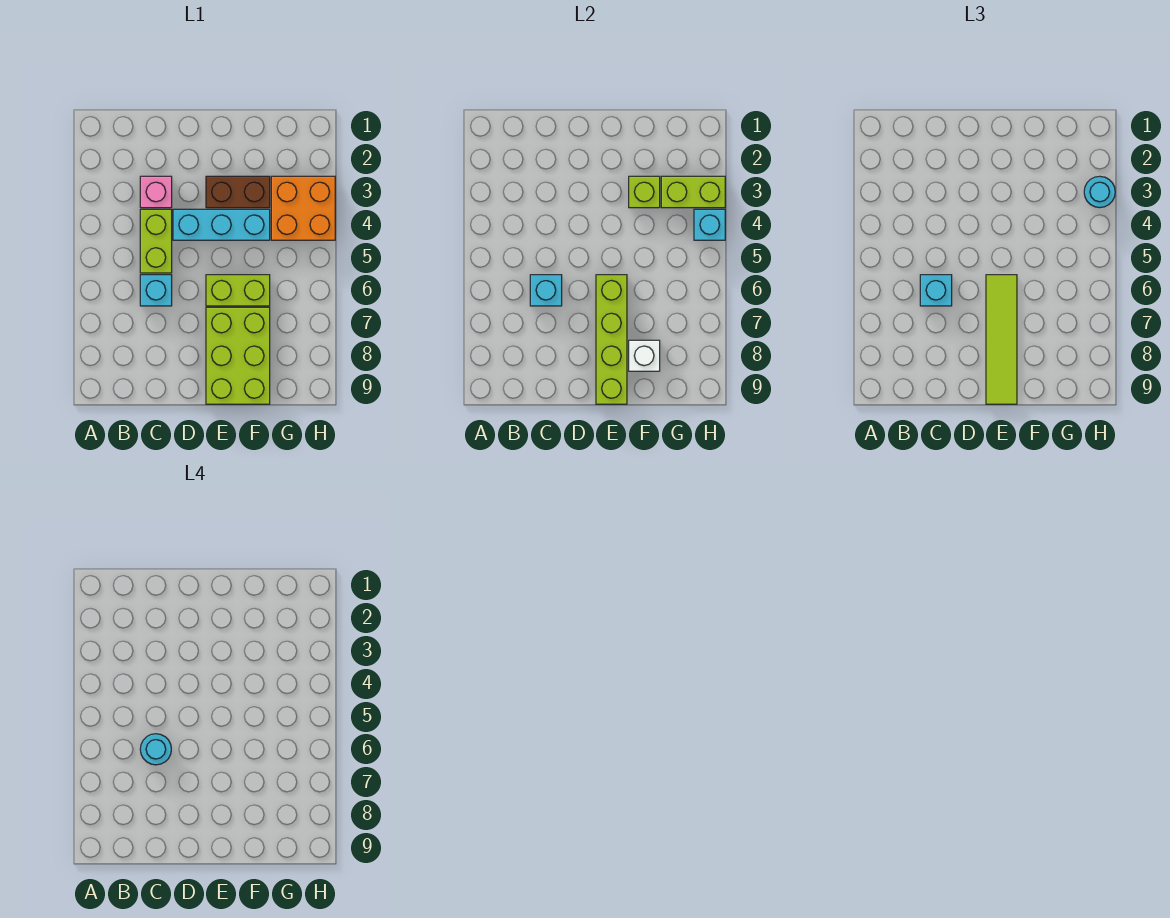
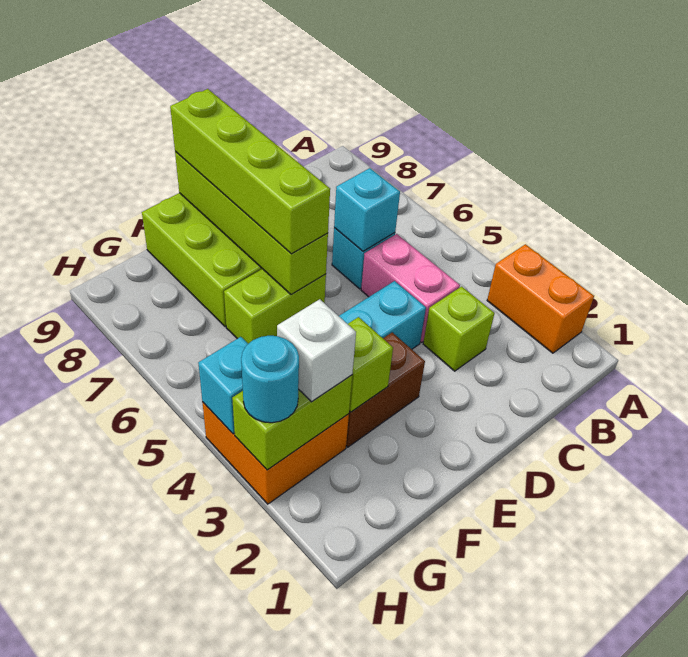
none -> orange 1x2 brick [487,244,594,353]
pink 1x1 brick [140,176,172,208] -> lime 1x1 brick [423,286,495,371]
lime 1x2 brick [140,209,172,273] -> pink 1x2 brick [361,234,460,342]
cyan 1x1 brick [920,275,952,306] -> none
cyan 1x1 round brick [140,734,171,765] -> none
lime 1x4 tile [986,275,1017,404] -> lime 1x4 brick [170,89,330,254]
white 1x1 brick [629,340,660,371] -> white 1x1 brick moved to [277,299,356,402]

